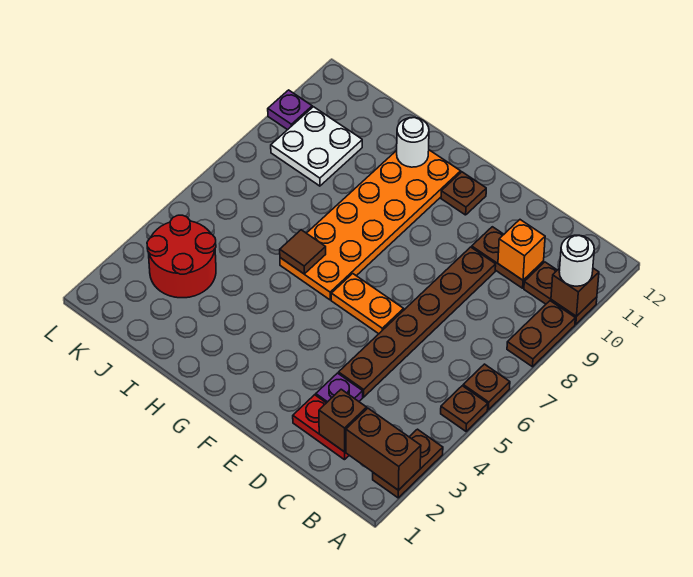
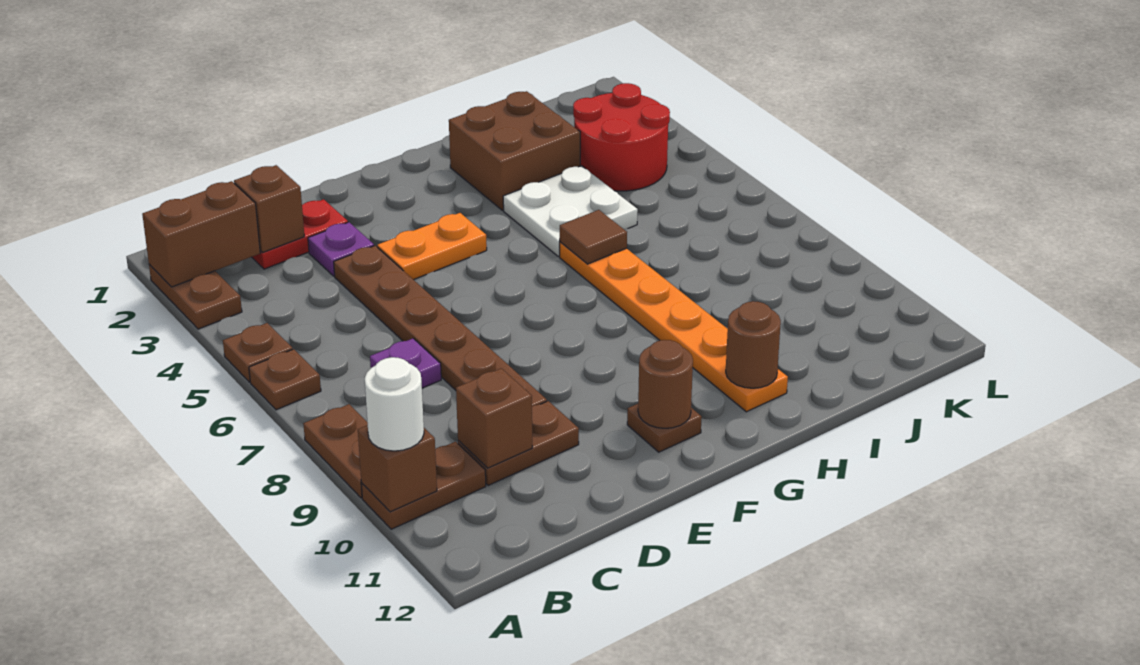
orange 1x1 brick [498,220,545,280] -> brown 1x1 brick [456,368,532,468]
orange 1x2 plate [331,274,404,334] -> orange 1x2 plate moved to [377,213,487,280]
none -> brown 1x1 round brick [638,340,693,428]
orange 2x6 plate [280,150,461,300] -> orange 1x6 plate [560,242,788,412]
none -> brown 2x2 brick [449,91,580,210]
white 1x1 round brick [397,118,429,167] -> brown 1x1 round brick [726,301,781,388]
white 2x2 plate [271,107,362,186] -> white 2x2 plate moved to [503,166,638,257]
purple 1x1 plate [268,90,312,130] -> purple 1x1 plate moved to [370,338,441,388]

